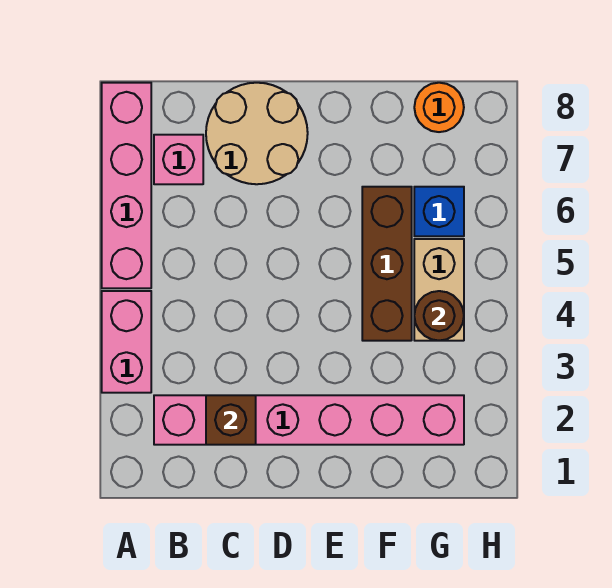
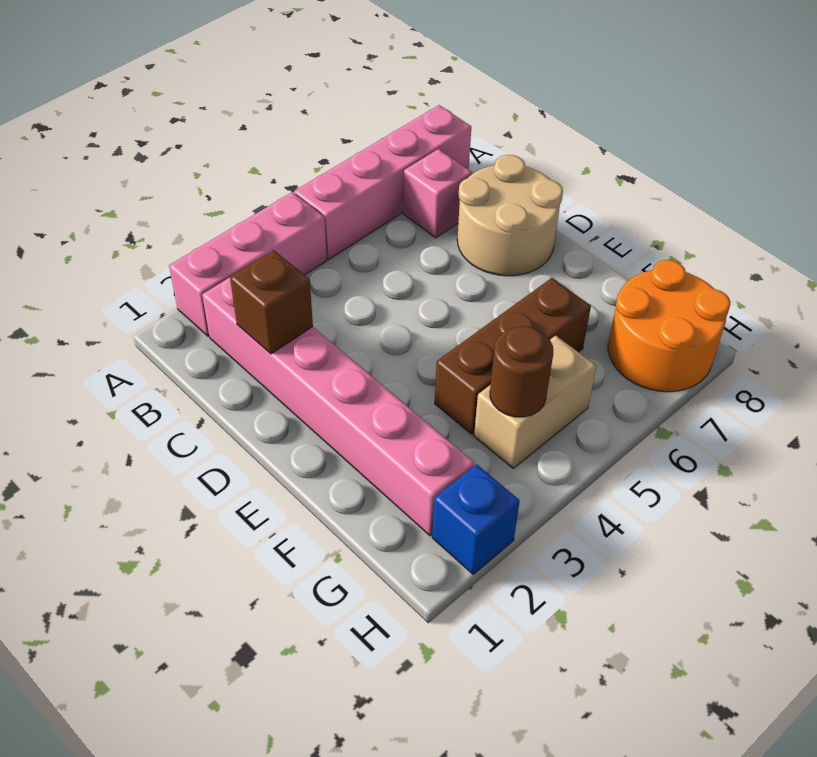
pink 1x2 brick [102,291,151,393] -> pink 1x3 brick [169,192,327,336]
blue 1x1 brick [414,187,464,236] -> blue 1x1 brick moved to [432,464,520,574]
orange 1x1 round brick [414,83,464,132] -> orange 2x2 round brick [608,260,731,392]

